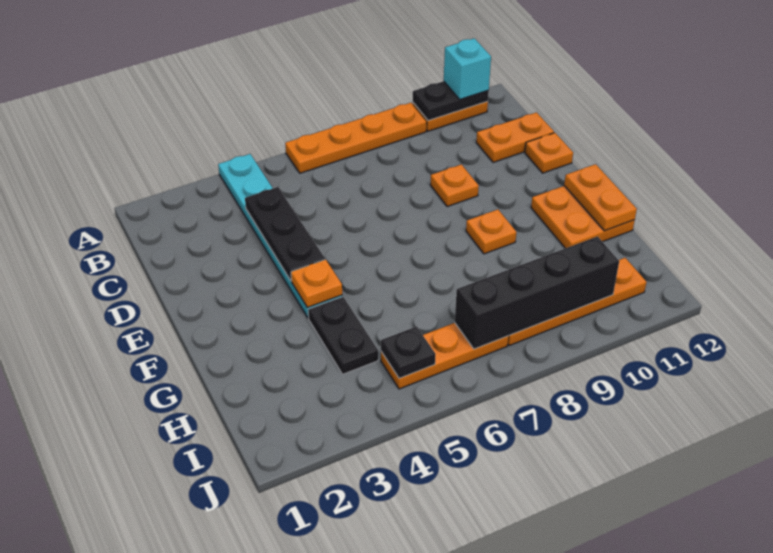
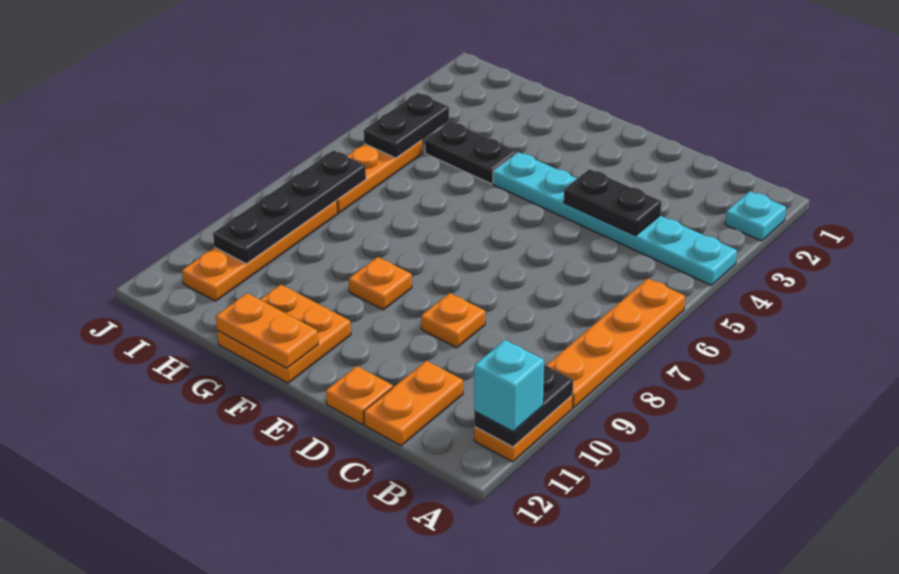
none -> cyan 1x1 plate [725,191,786,241]
black 1x3 plate [245,187,325,281] -> black 1x2 plate [564,169,662,236]
orange 1x1 plate [291,259,342,308] -> none
black 1x1 plate [381,326,435,378] -> black 1x2 plate [364,93,449,158]
black 1x4 brick [455,237,619,349] -> black 1x4 plate [213,150,366,264]

